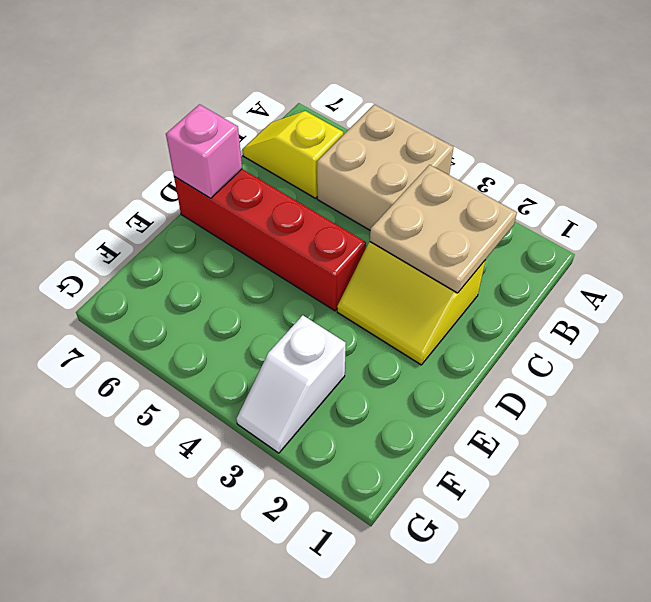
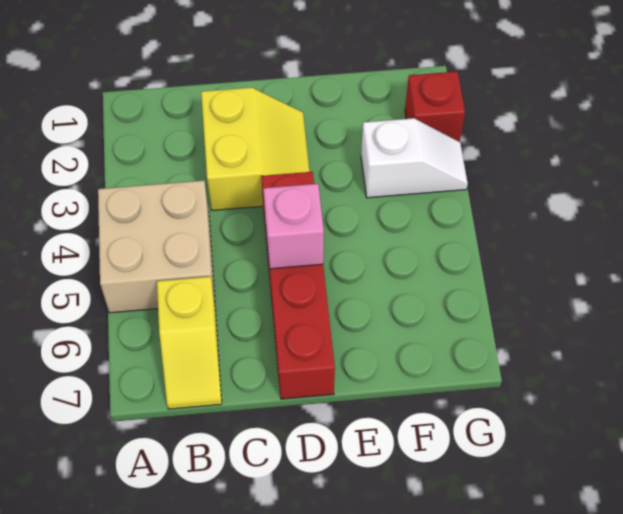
tan 2x2 plate [370,165,517,293] -> none
pink 1x1 brick [166,104,242,198] -> pink 1x1 brick moved to [263,184,324,269]
none -> red 1x1 brick [405,72,465,142]

